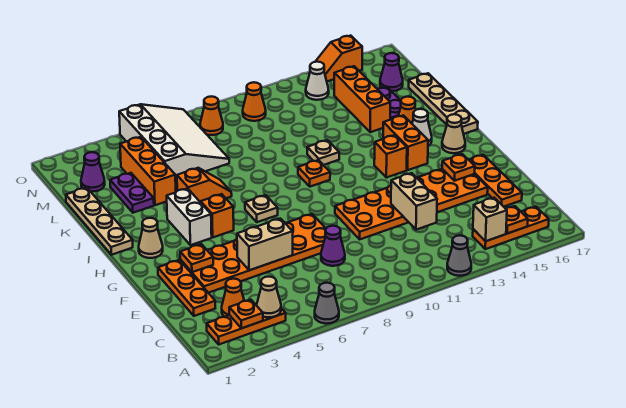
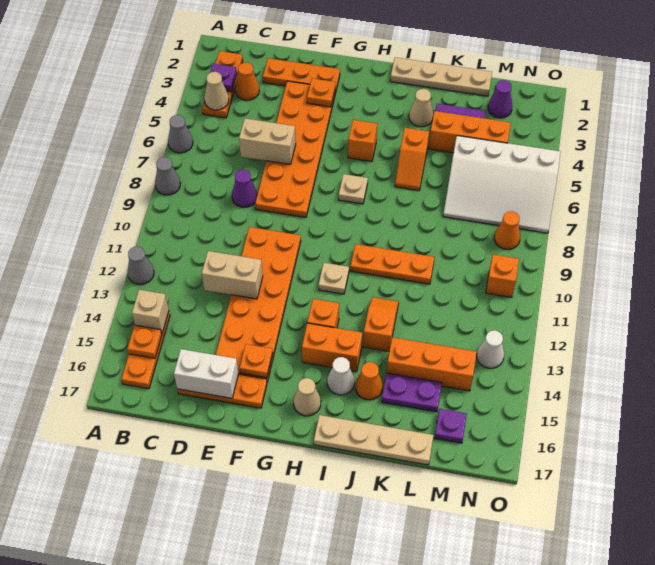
none -> grey 1x1 cone [155,157,180,195]
orange 1x1 plate [229,300,263,328] -> purple 1x1 plate [210,64,237,92]
tan 1x2 brick [237,219,293,270] -> tan 1x2 brick turned to [239,118,296,164]
tan 1x1 cone [139,218,163,258] -> tan 1x1 cone moved to [409,89,433,127]
white 1x2 brick [167,189,212,245] -> white 1x2 brick moved to [174,349,238,398]
orange 1x1 plate [298,160,330,187] -> orange 1x3 plate [350,244,434,284]
tan 1x1 plate [307,140,339,165] -> tan 1x1 plate moved to [318,263,349,294]
purple 1x1 cone [380,53,403,91] -> purple 1x1 plate [435,409,467,443]
orange 1x1 cone [243,82,266,121] -> orange 1x1 brick [486,254,519,298]
orange 1x2 slope [315,36,362,81] -> orange 1x2 slope moved to [363,297,399,352]

